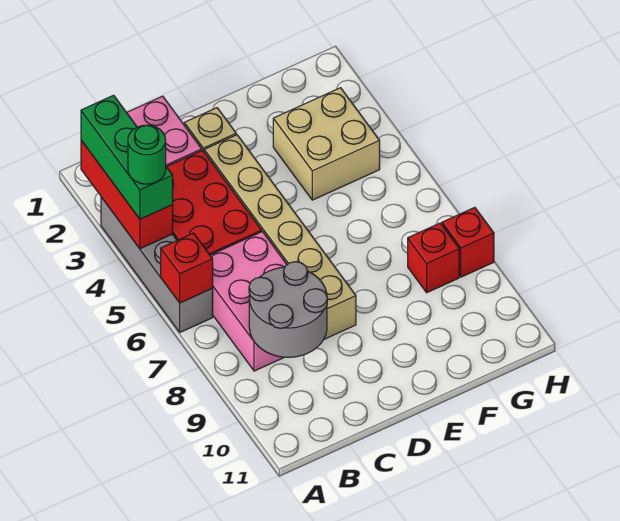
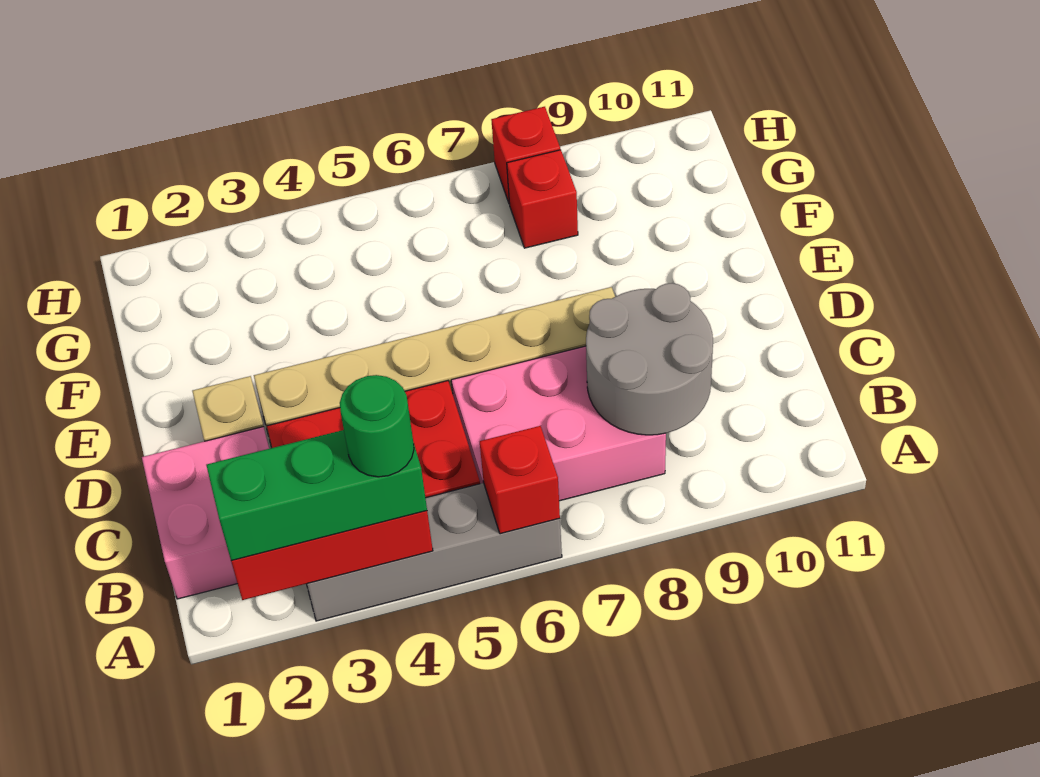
tan 2x2 brick [273,88,380,200] -> none

